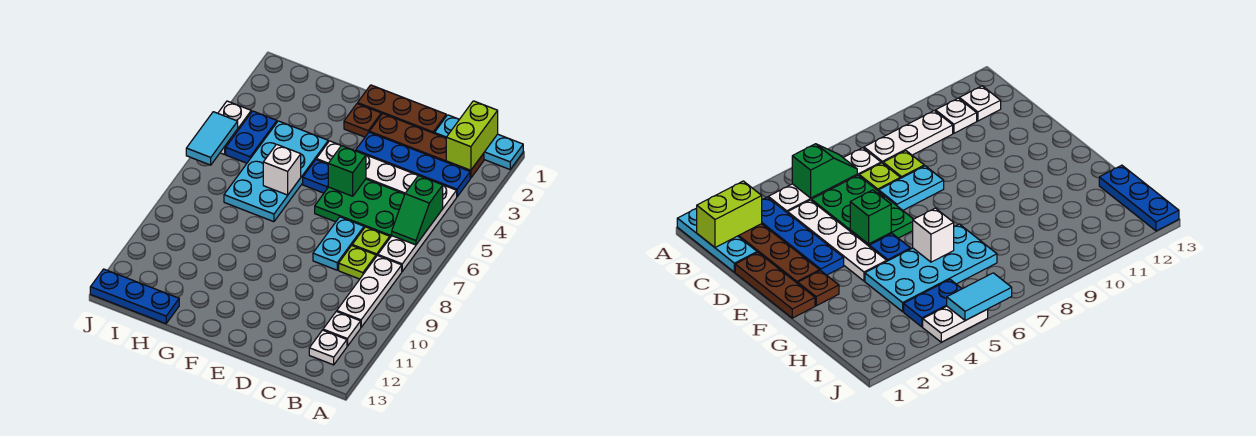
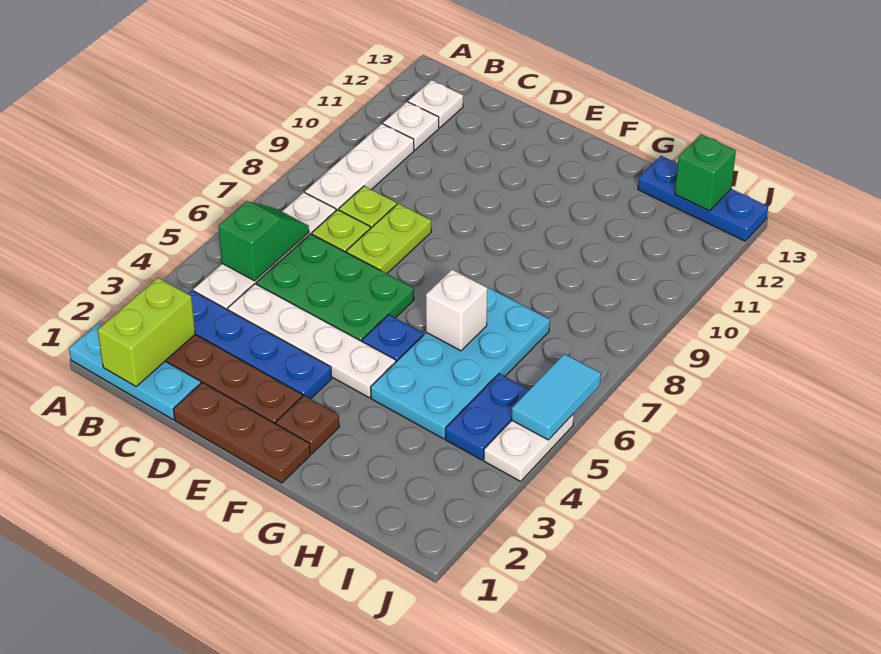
cyan 1x2 plate [313,217,364,270] -> lime 1x2 plate [346,203,431,274]
green 1x1 brick [328,146,366,196] -> green 1x1 brick moved to [675,134,736,211]

